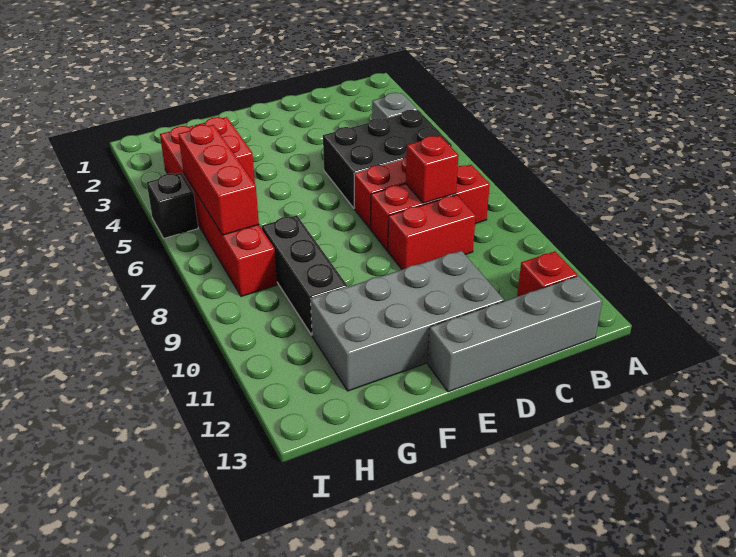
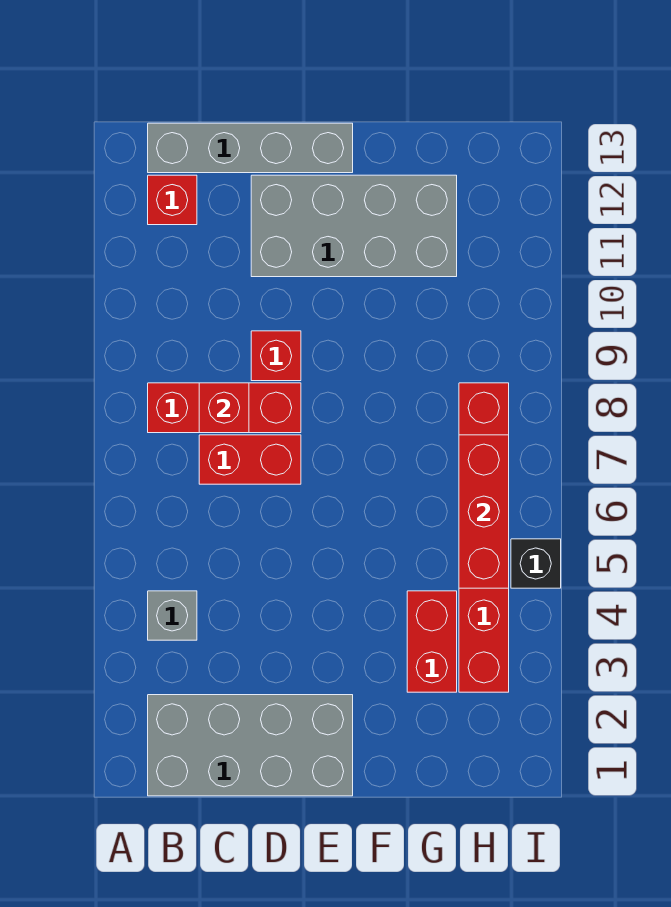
none -> grey 2x4 brick [148,695,353,796]
black 2x3 brick [323,110,452,208] -> none
red 1x2 brick [388,195,476,269] -> red 1x1 brick [251,331,301,381]
black 1x3 brick [262,215,347,335] -> none

